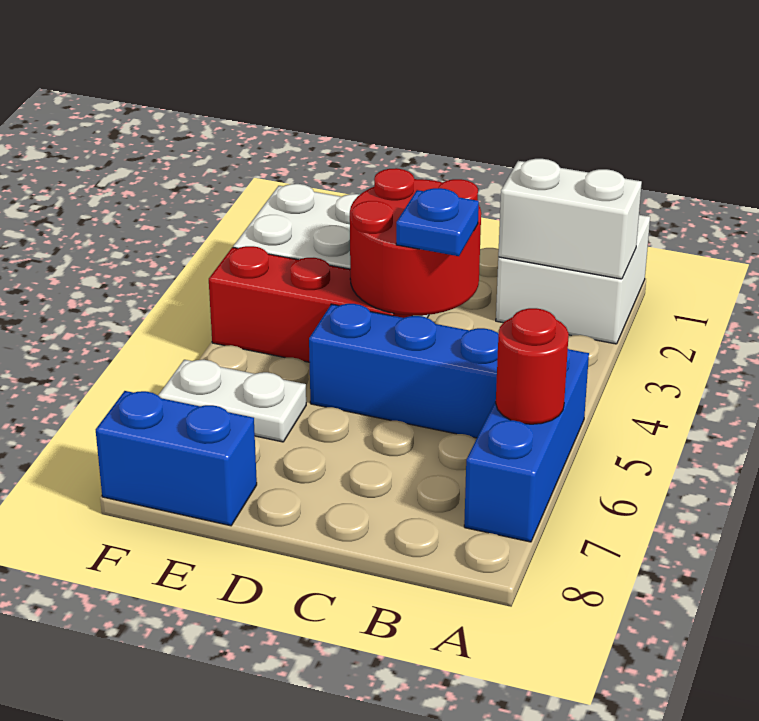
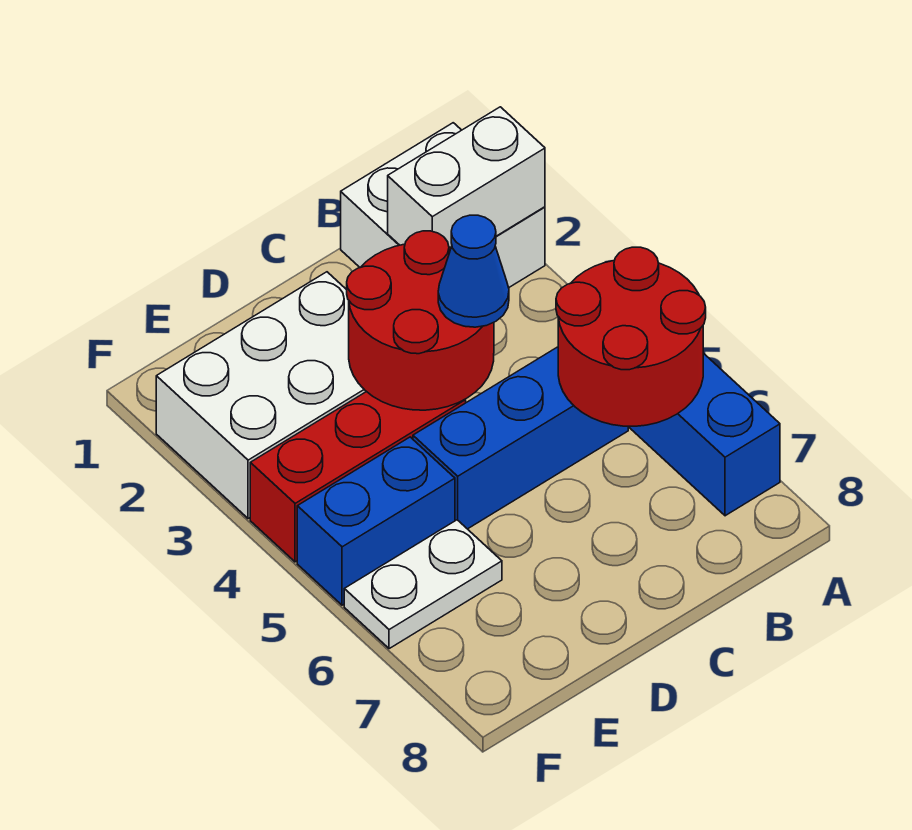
red 1x1 round brick [496,308,569,424] -> red 2x2 round brick [556,247,706,426]
blue 1x1 plate [396,188,479,256] -> blue 1x1 cone [438,215,509,327]
blue 1x2 brick [96,391,257,526] -> blue 1x2 brick moved to [297,437,455,605]

